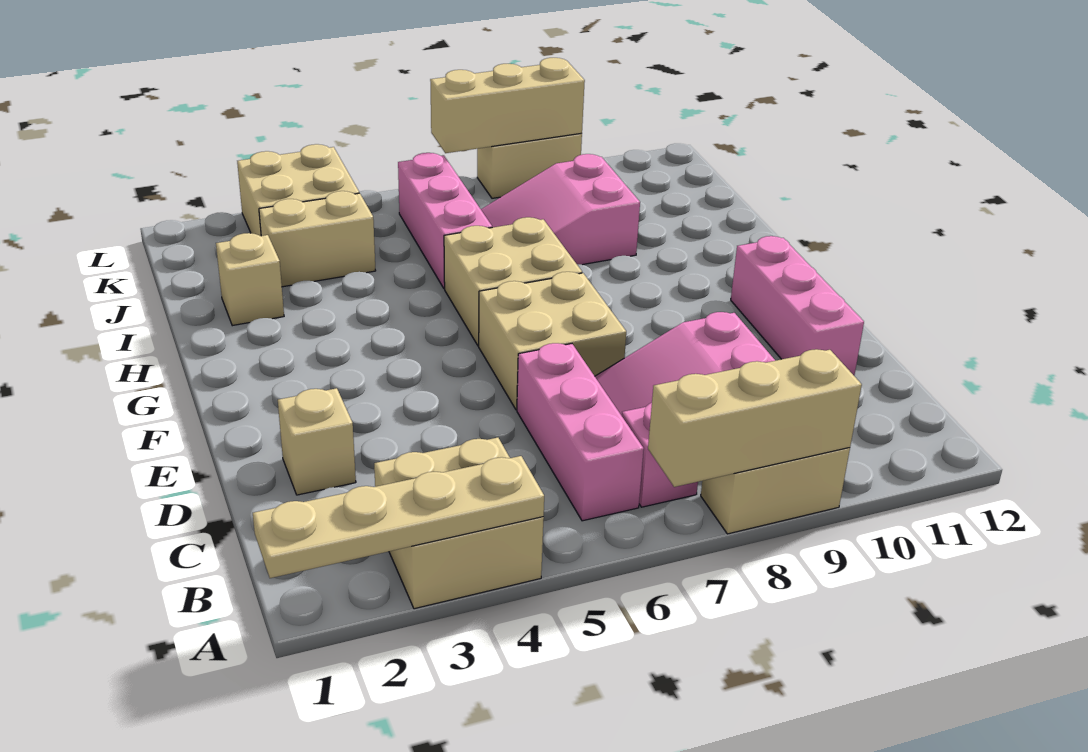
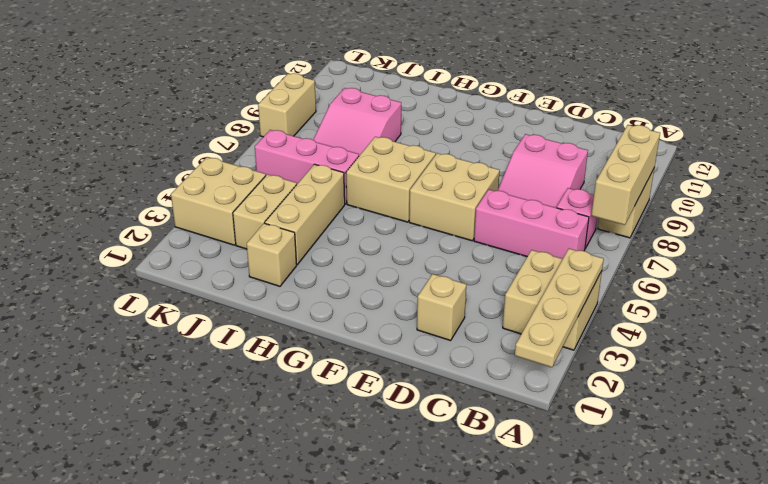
pink 1x3 brick [731,236,864,375] -> none
tan 1x3 brick [430,58,585,153] -> tan 1x3 brick moved to [265,164,345,264]

